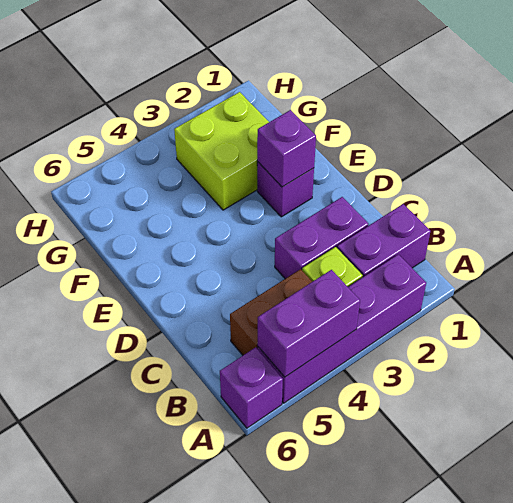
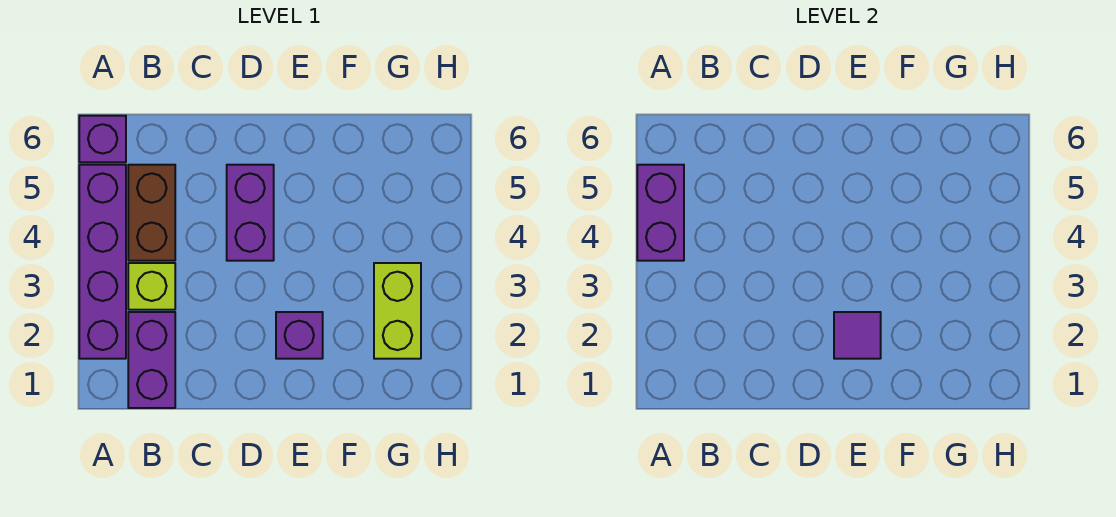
purple 1x2 brick [275,197,368,279] -> purple 1x2 brick moved to [227,165,274,261]
purple 1x1 brick [257,110,316,187] -> purple 1x1 tile [834,312,881,359]
lime 2x2 brick [174,92,269,210] -> lime 1x2 brick [374,263,421,359]

